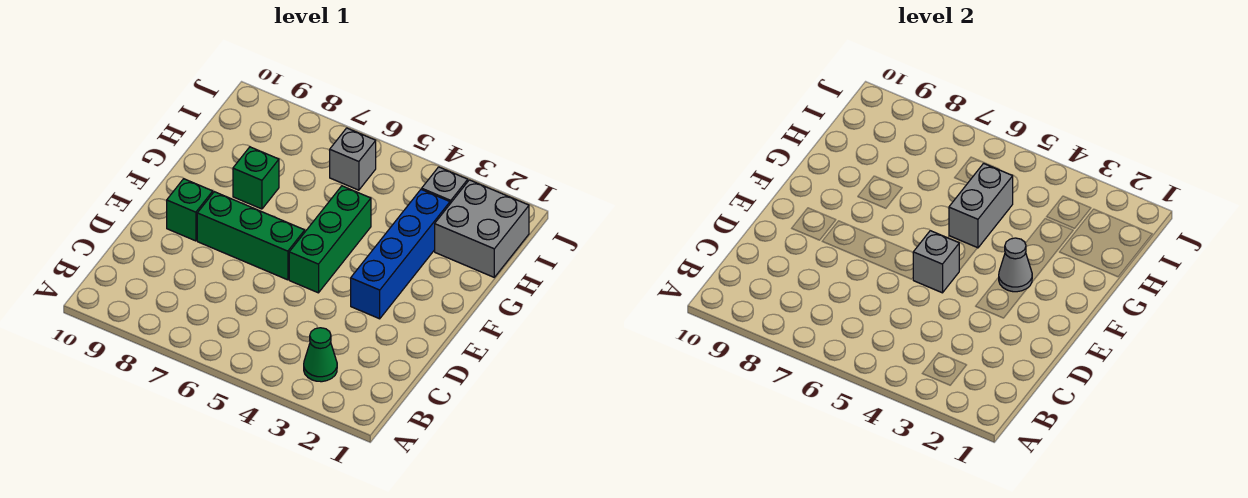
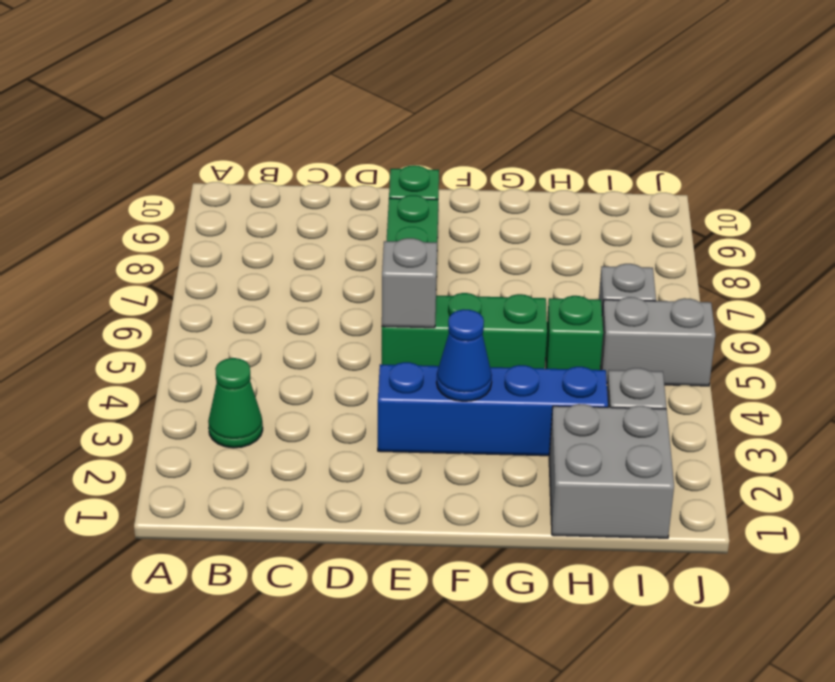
grey 1x1 cone [999,238,1032,292] -> blue 1x1 cone [436,309,492,401]
grey 1x2 brick [949,163,1013,248] -> grey 1x2 brick moved to [600,297,715,386]
green 1x1 brick [233,147,279,209] -> green 1x1 brick moved to [546,296,603,370]

